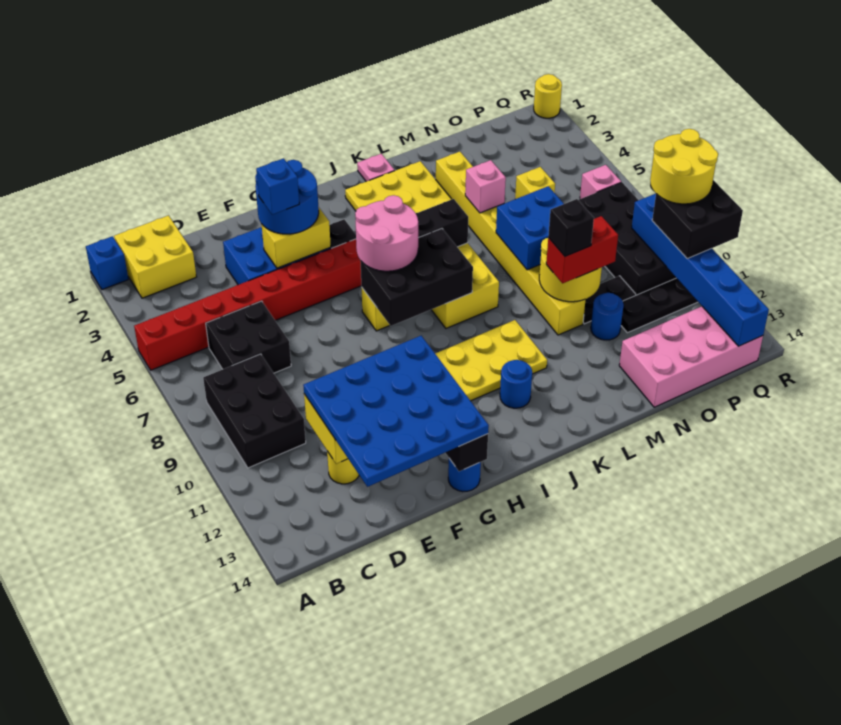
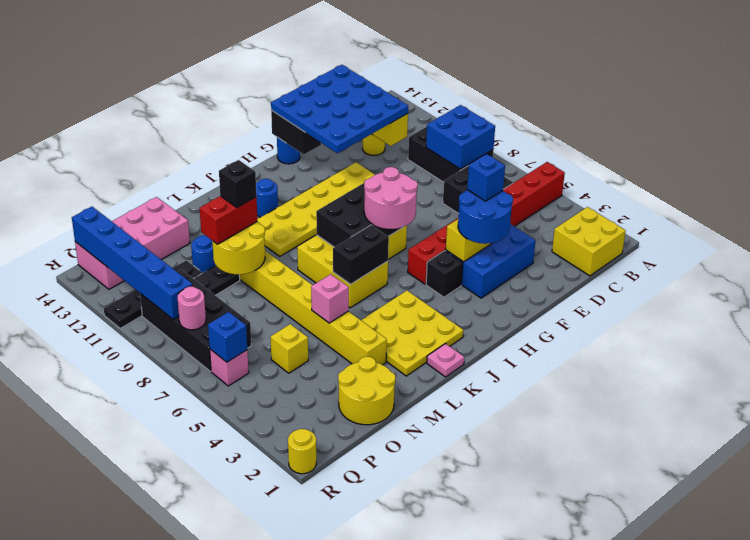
blue 1x1 brick [86,236,128,290] -> blue 1x1 brick moved to [208,312,247,362]
blue 2x2 brick [496,186,564,270] -> blue 2x2 brick moved to [426,105,495,169]
none -> pink 1x1 round brick [177,287,206,330]
yellow 2x2 round brick [650,129,718,204] -> yellow 2x2 round brick moved to [338,356,395,425]
black 2x2 brick [652,180,743,258] -> none

